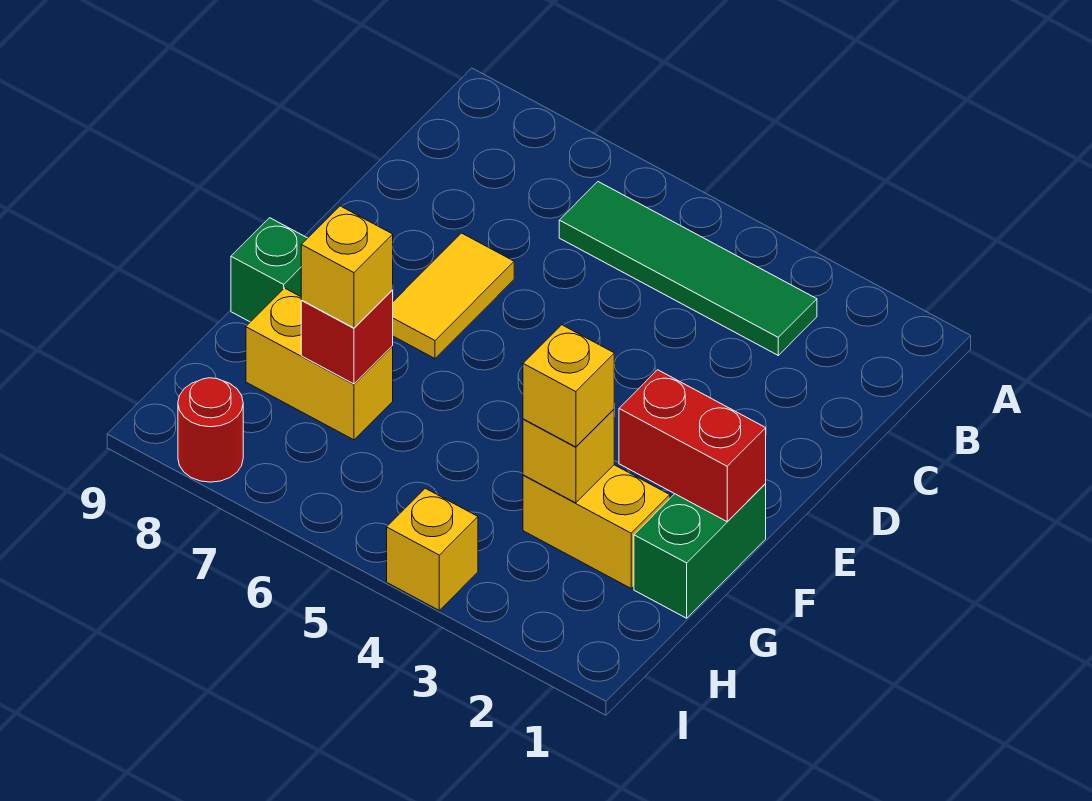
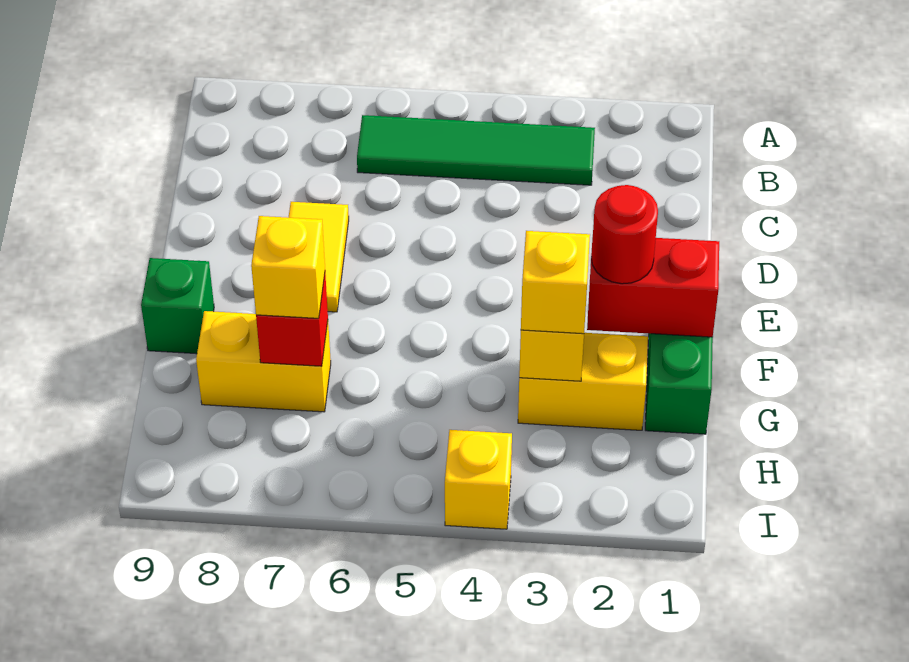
red 1x1 round brick [178,378,243,482] -> red 1x1 round brick moved to [591,185,658,284]

